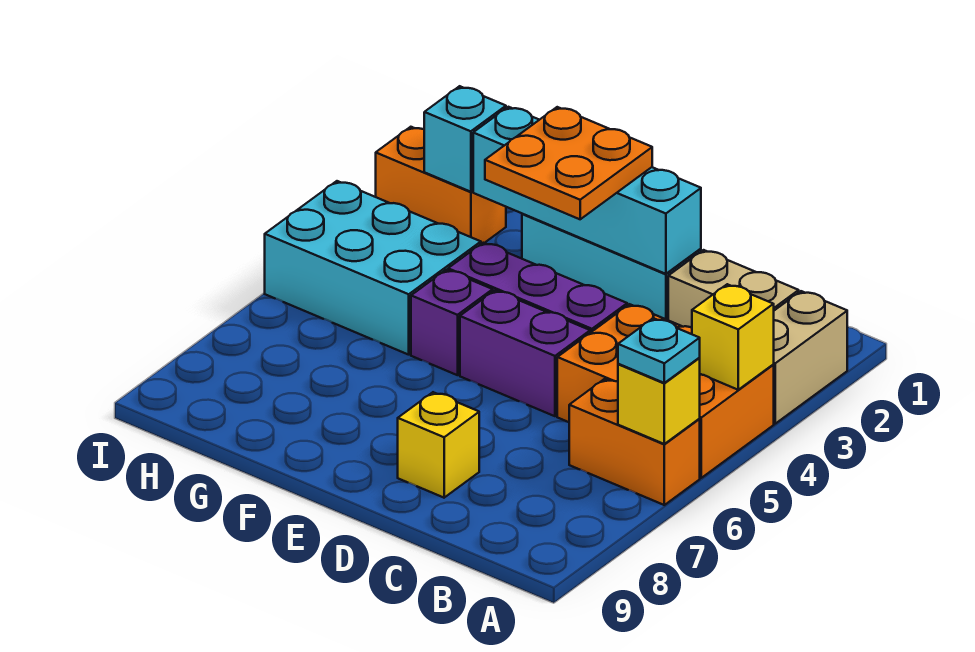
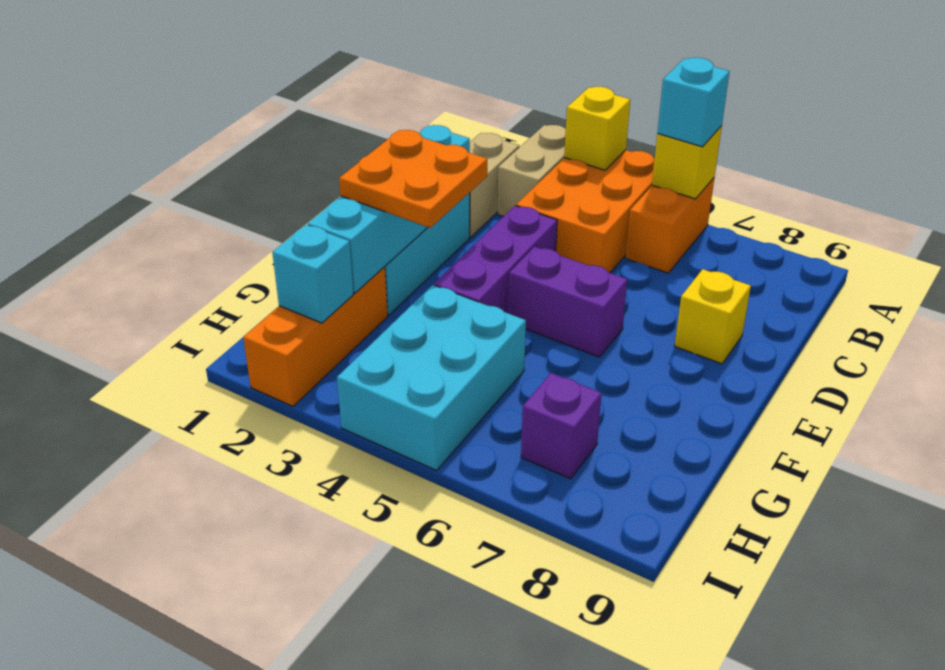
tan 1x2 brick [773,291,847,424] -> tan 1x2 brick turned to [498,125,566,217]
cyan 1x1 plate [618,318,700,383] -> cyan 1x1 brick [657,58,730,147]
purple 1x2 brick [460,290,590,416] -> purple 1x2 brick turned to [508,247,627,357]
purple 1x1 brick [411,270,493,375] -> purple 1x1 brick moved to [521,373,602,479]
orange 1x2 brick [376,127,506,244] -> orange 1x3 brick [243,267,388,406]

